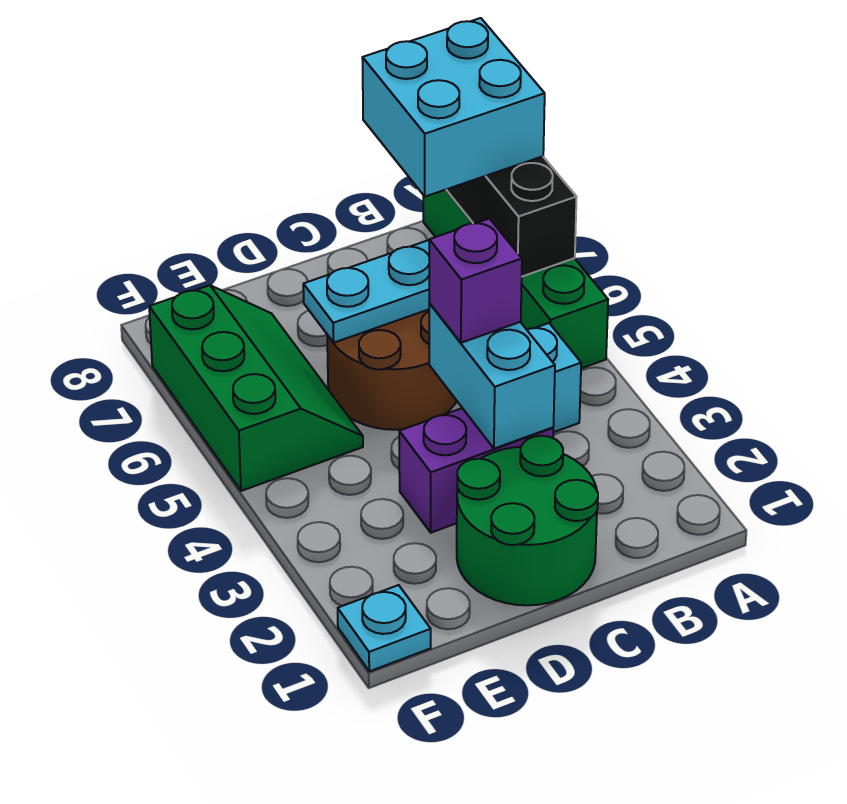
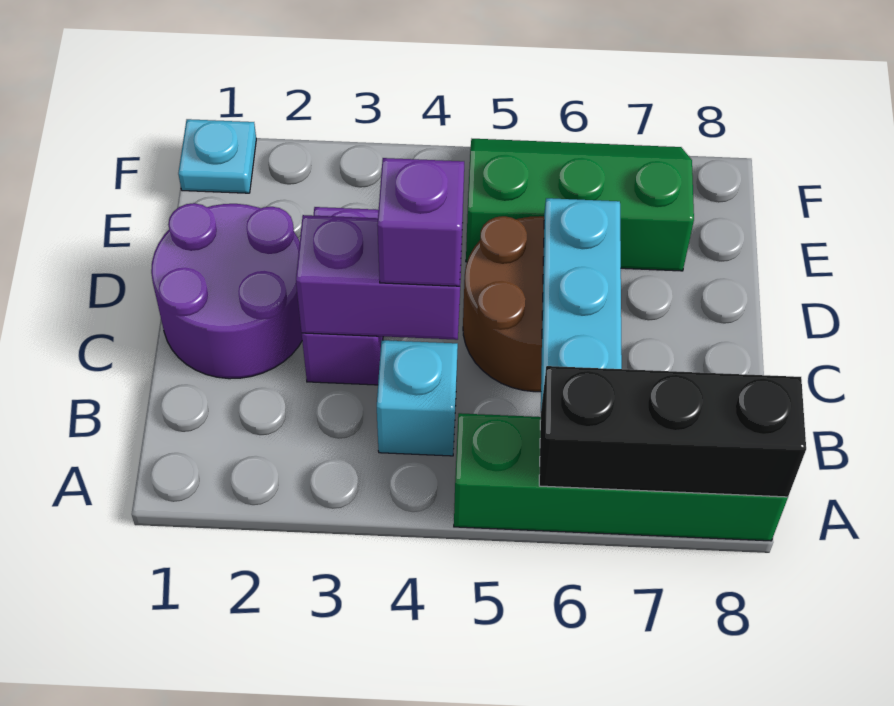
cyan 2x2 brick [362,18,545,197] -> none
green 2x2 round brick [457,436,598,605] -> purple 2x2 round brick [151,203,302,379]
cyan 1x2 brick [429,303,555,449] -> purple 1x2 brick [296,215,462,340]
green 2x3 slope [149,285,363,491] -> green 2x3 slope turned to [466,139,694,271]

